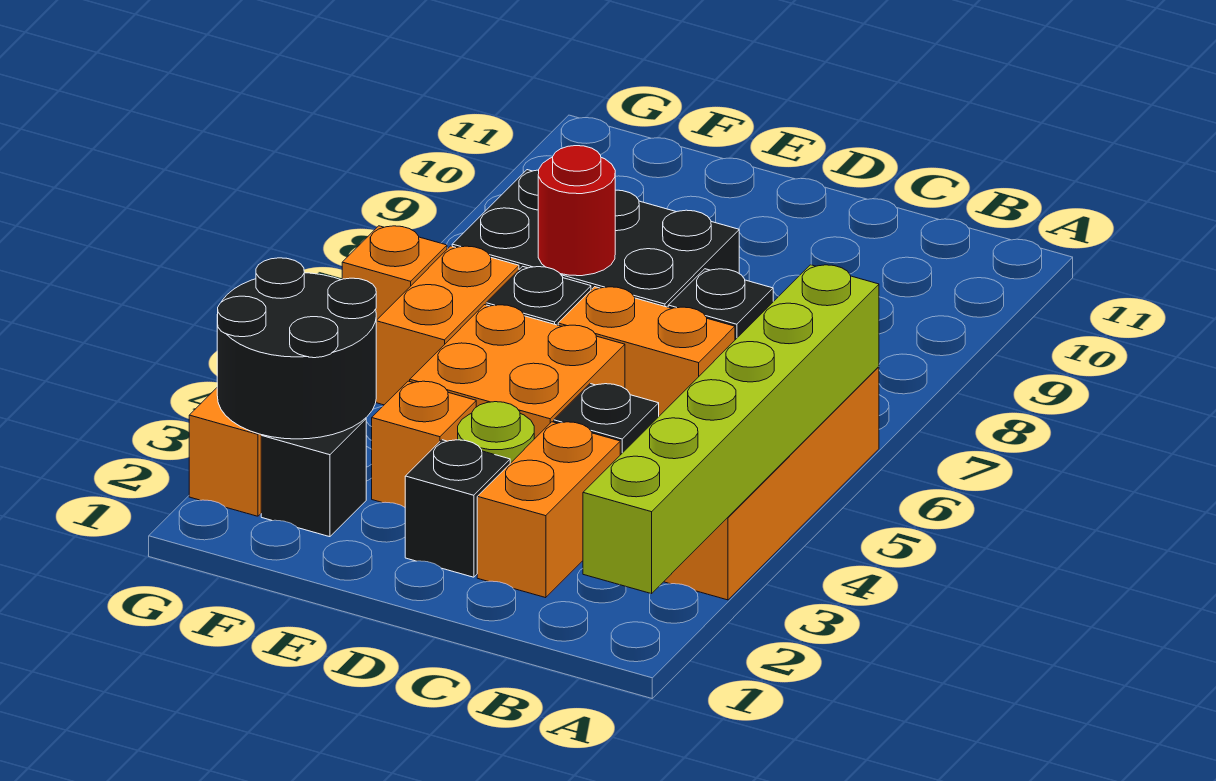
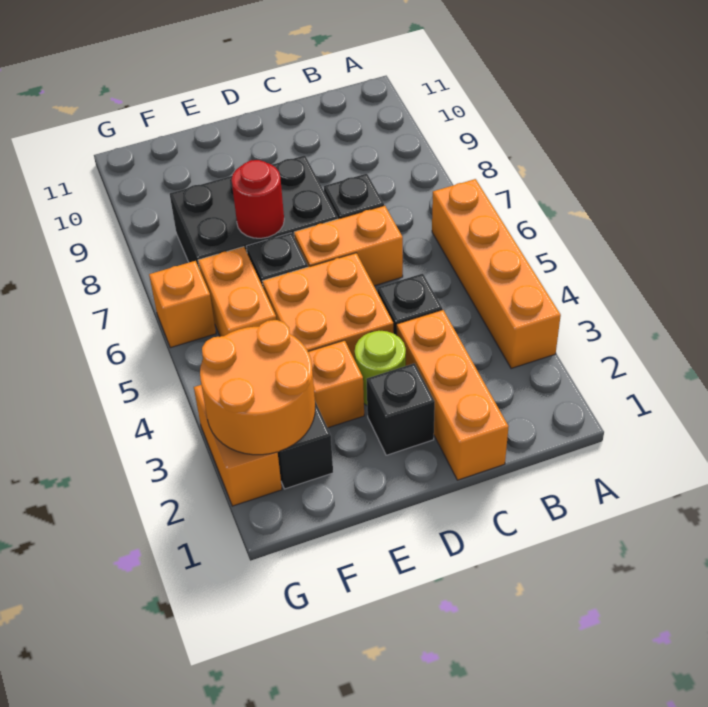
lime 1x6 brick [583,265,879,594] -> none
orange 1x2 brick [477,422,620,598] -> orange 1x3 brick [397,310,509,480]
black 2x2 round brick [217,258,376,439] -> orange 2x2 round brick [200,320,315,455]

